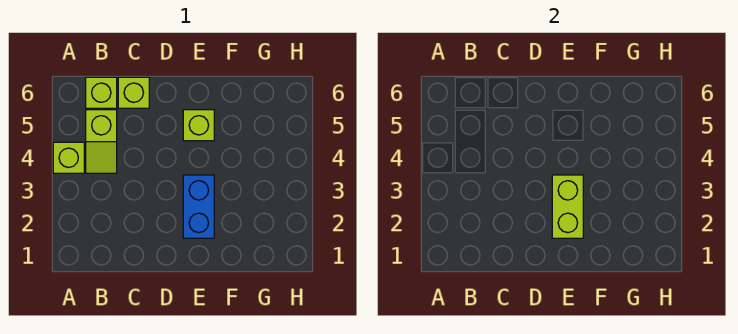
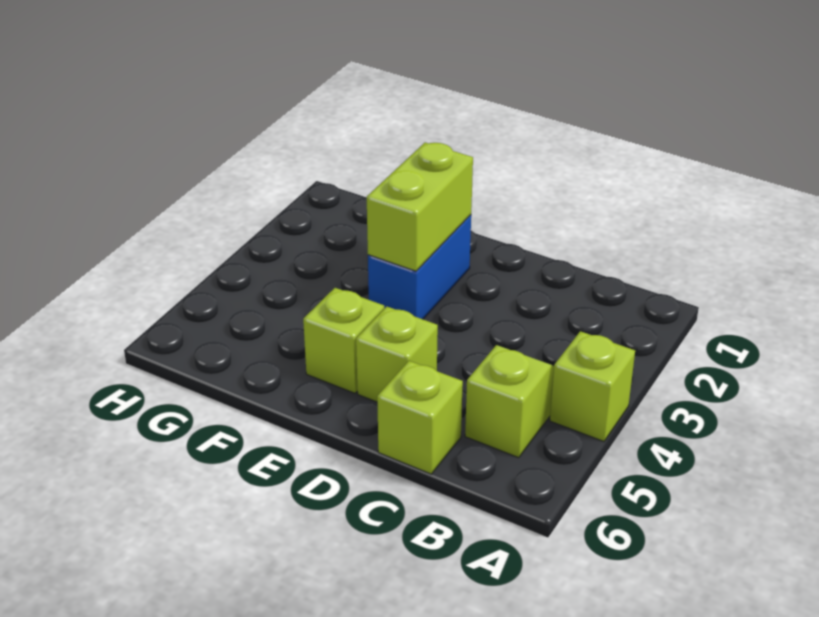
lime 1x1 brick [86,77,117,108] -> lime 1x1 brick moved to [356,307,438,402]

